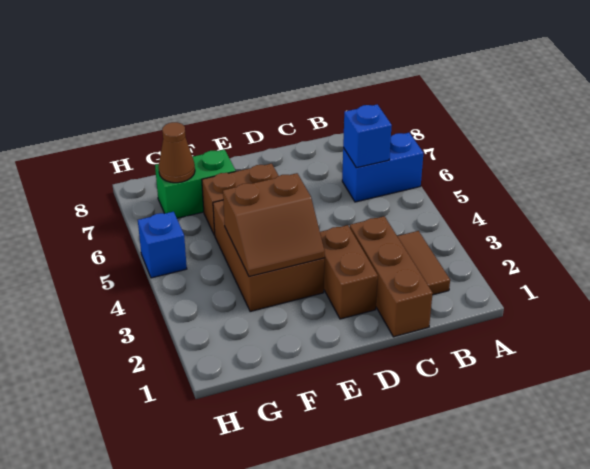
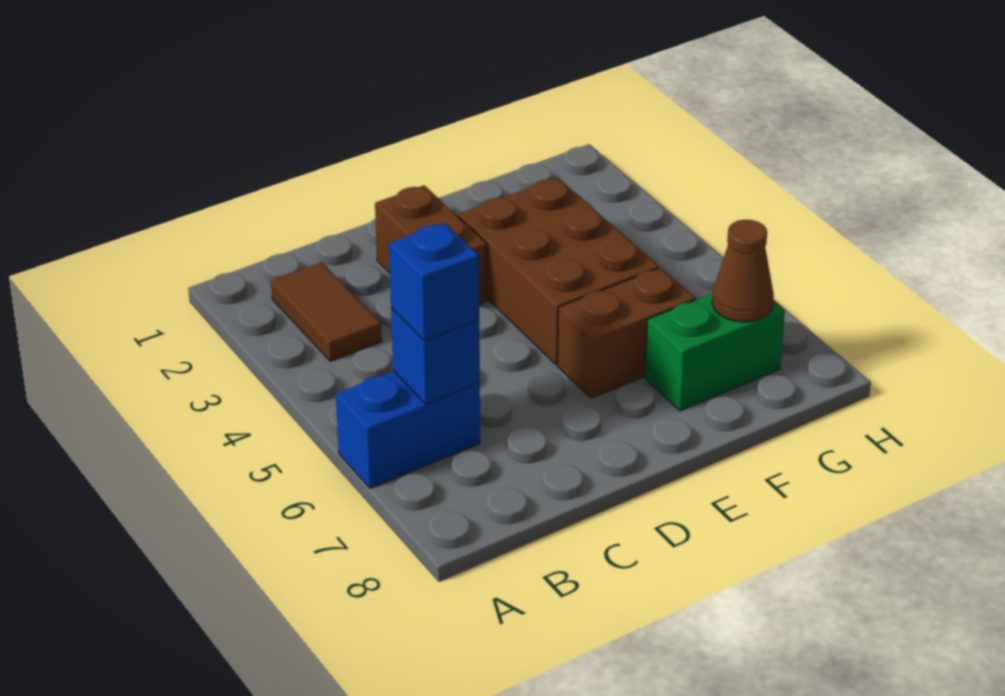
brown 1x3 brick [350,216,433,337] -> none
brown 2x2 slope [223,173,325,277] -> none
blue 1x1 brick [138,212,187,278] -> blue 1x1 brick moved to [389,223,479,341]

